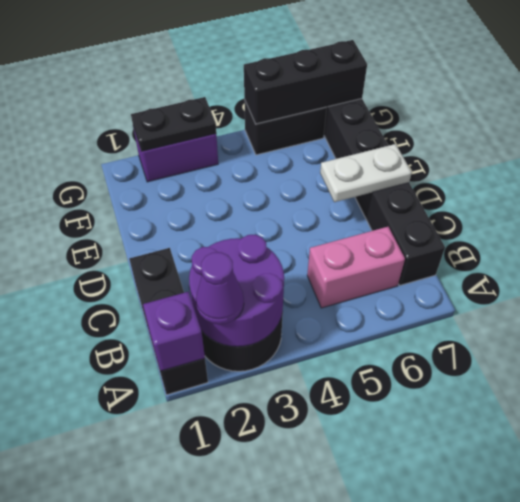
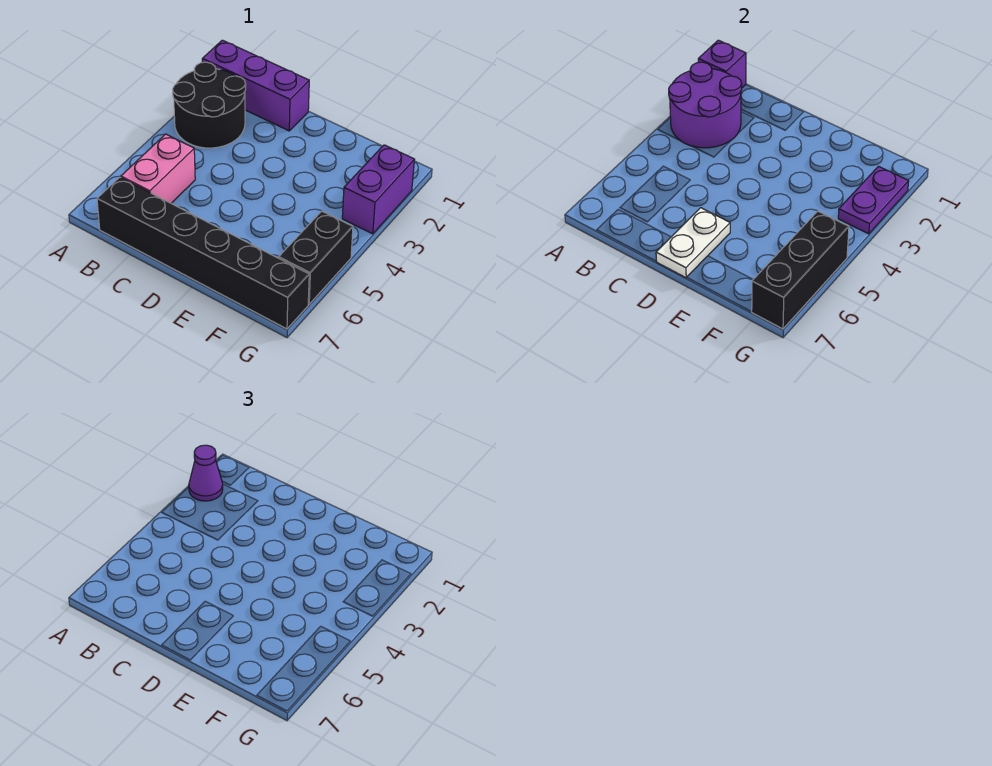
black 1x3 brick [129,248,208,395] -> purple 1x3 brick [202,40,309,131]
black 1x2 plate [131,97,216,151] -> purple 1x2 plate [838,166,909,234]

